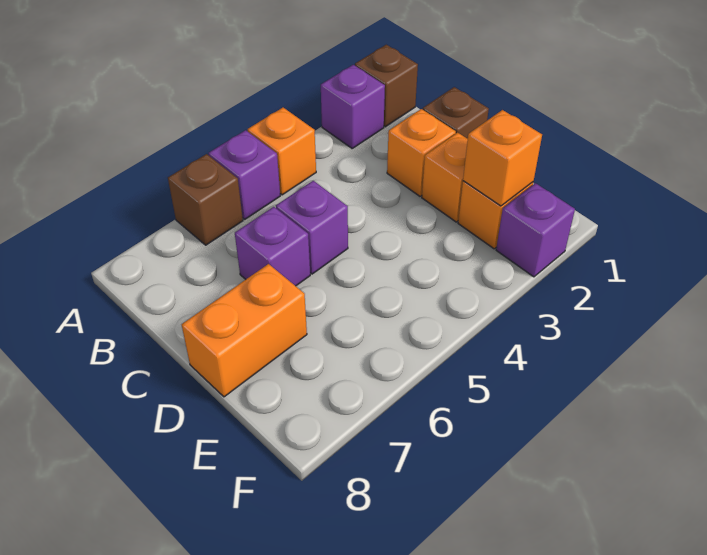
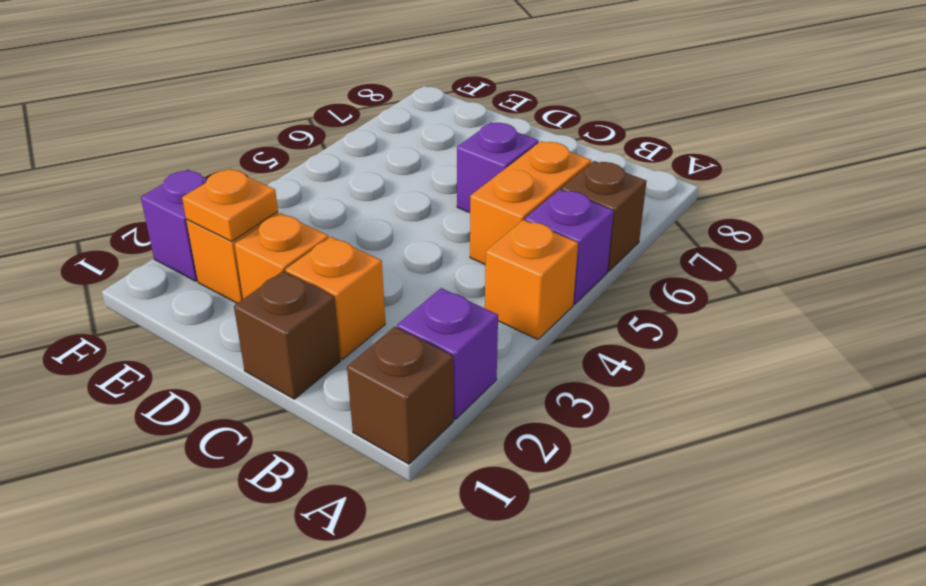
purple 1x1 brick [276,181,348,274] -> none
orange 1x2 brick [182,264,307,397] -> orange 1x2 brick moved to [470,141,591,264]
orange 1x1 brick [463,110,542,206] -> orange 1x1 plate [182,169,278,242]

